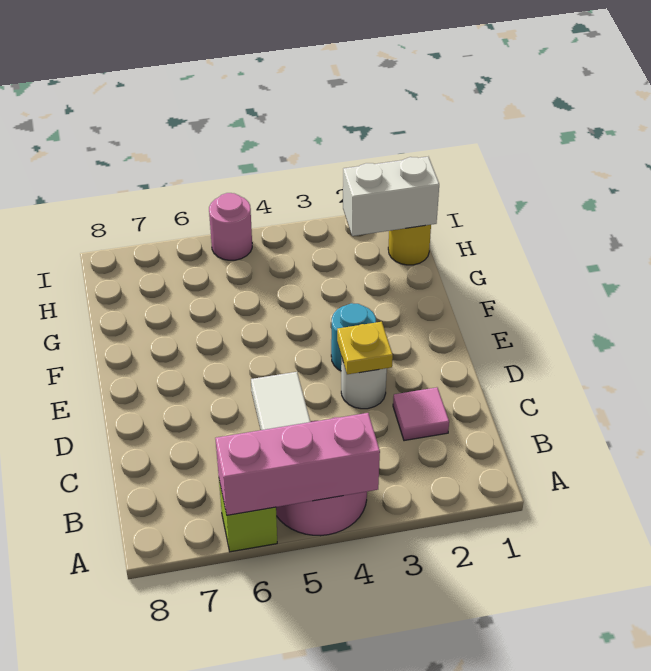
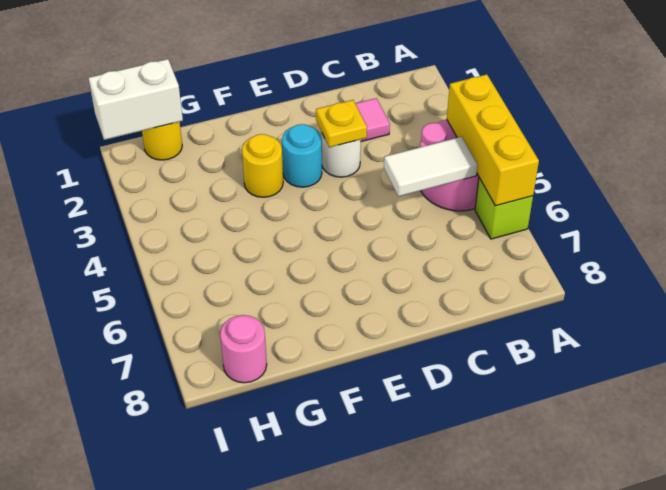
pink 1x3 brick [215,413,380,515] -> yellow 1x3 brick [447,74,539,206]
none -> yellow 1x1 round brick [242,134,283,197]
white 1x2 brick [343,157,439,236] -> white 1x2 brick turned to [89,59,183,140]
pink 1x1 round brick [209,193,252,260] -> pink 1x1 round brick moved to [220,315,267,383]

